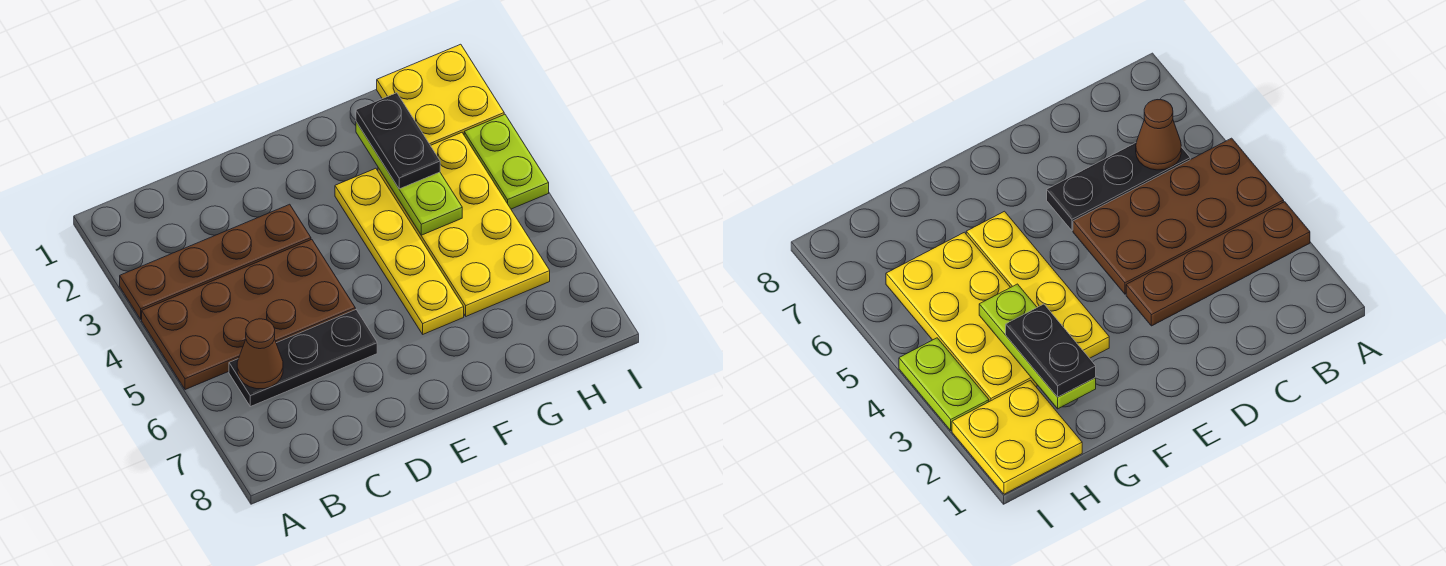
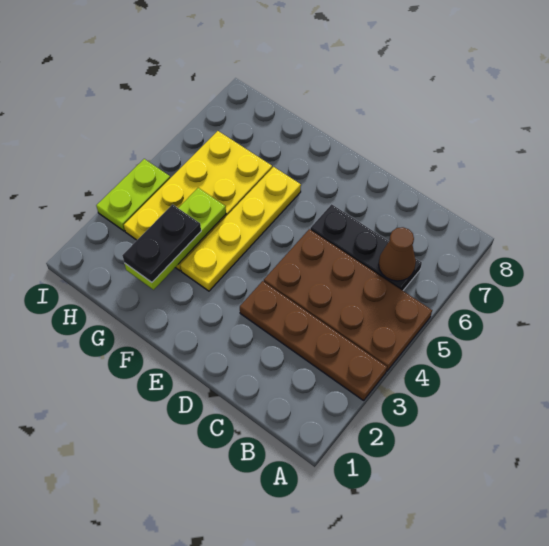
yellow 2x2 plate [377,44,504,145] -> none

